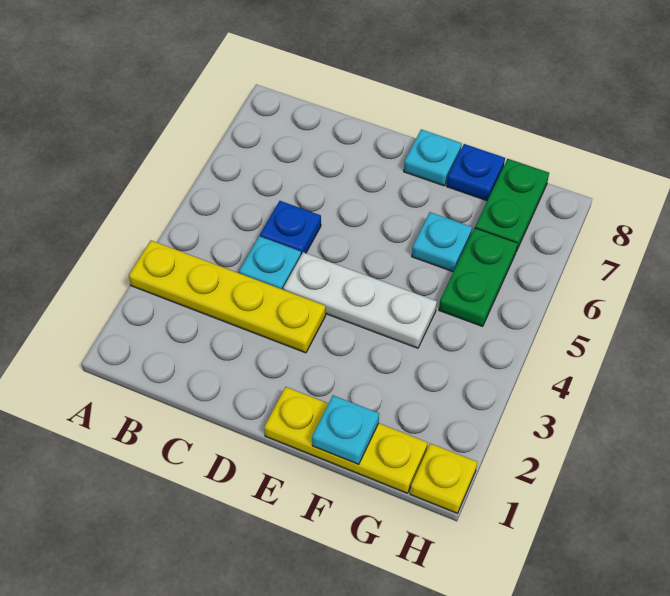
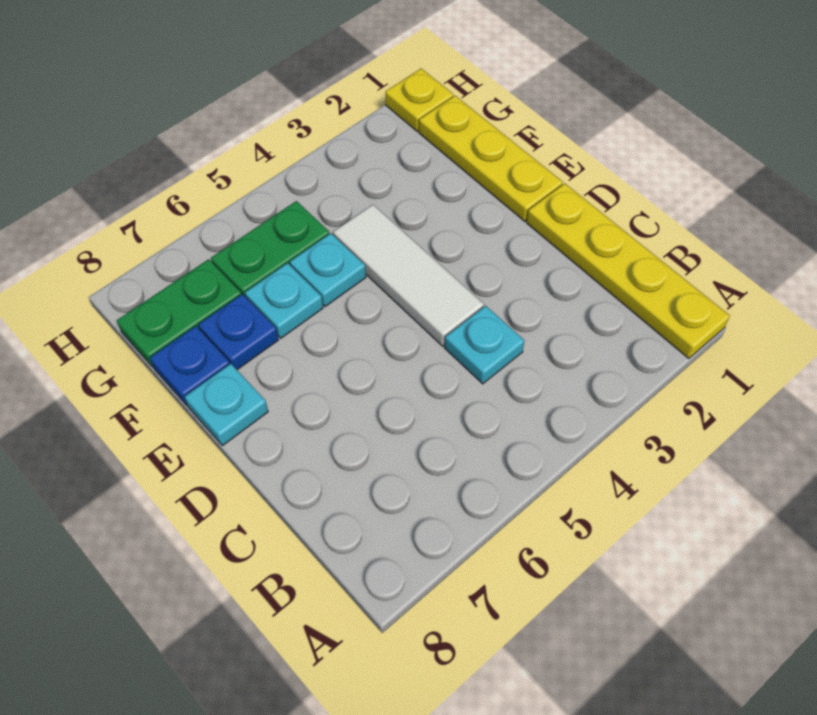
yellow 1x4 plate [129,241,326,353] -> yellow 1x4 plate moved to [527,183,730,359]
blue 1x1 plate [260,201,321,255] -> blue 1x1 plate moved to [198,294,278,370]
white 1x3 plate [283,252,437,348] -> white 1x3 tile [333,205,484,346]
cyan 1x1 plate [312,395,379,464] -> cyan 1x1 plate moved to [290,233,366,307]

